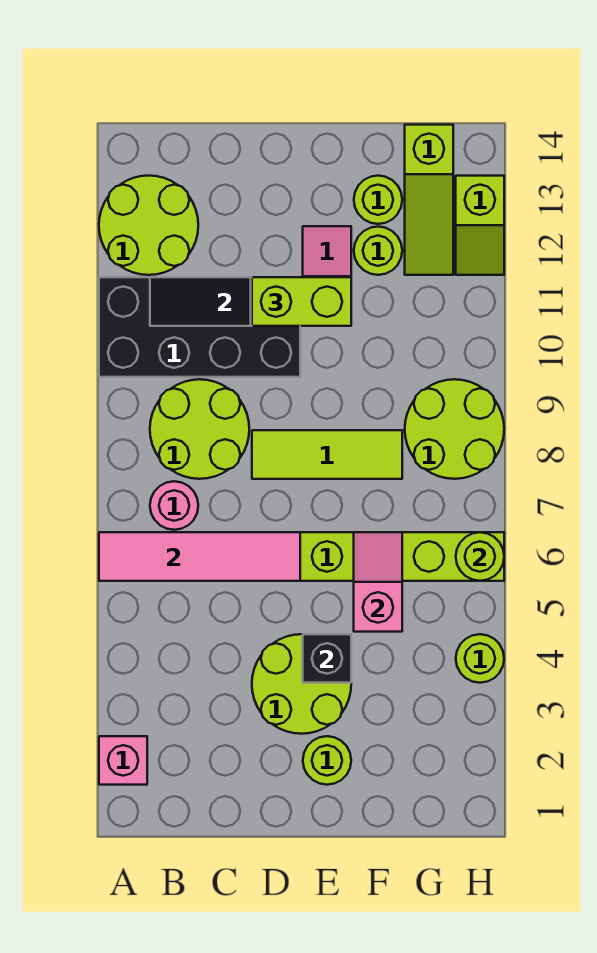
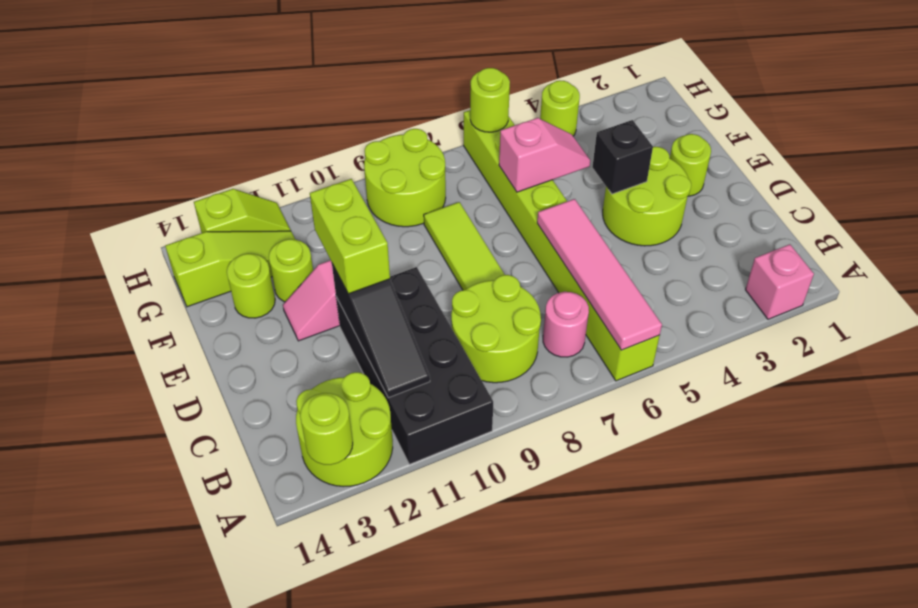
none -> lime 1x1 round brick [300,393,353,465]
pink 1x2 slope [354,532,402,632] -> pink 1x2 slope turned to [499,118,590,192]

